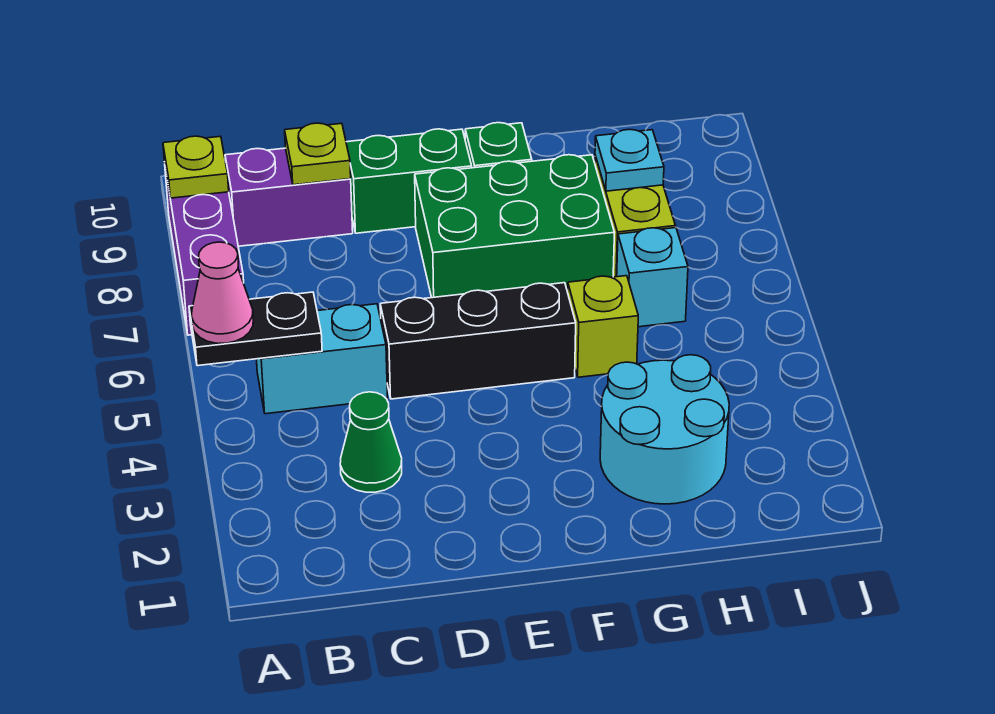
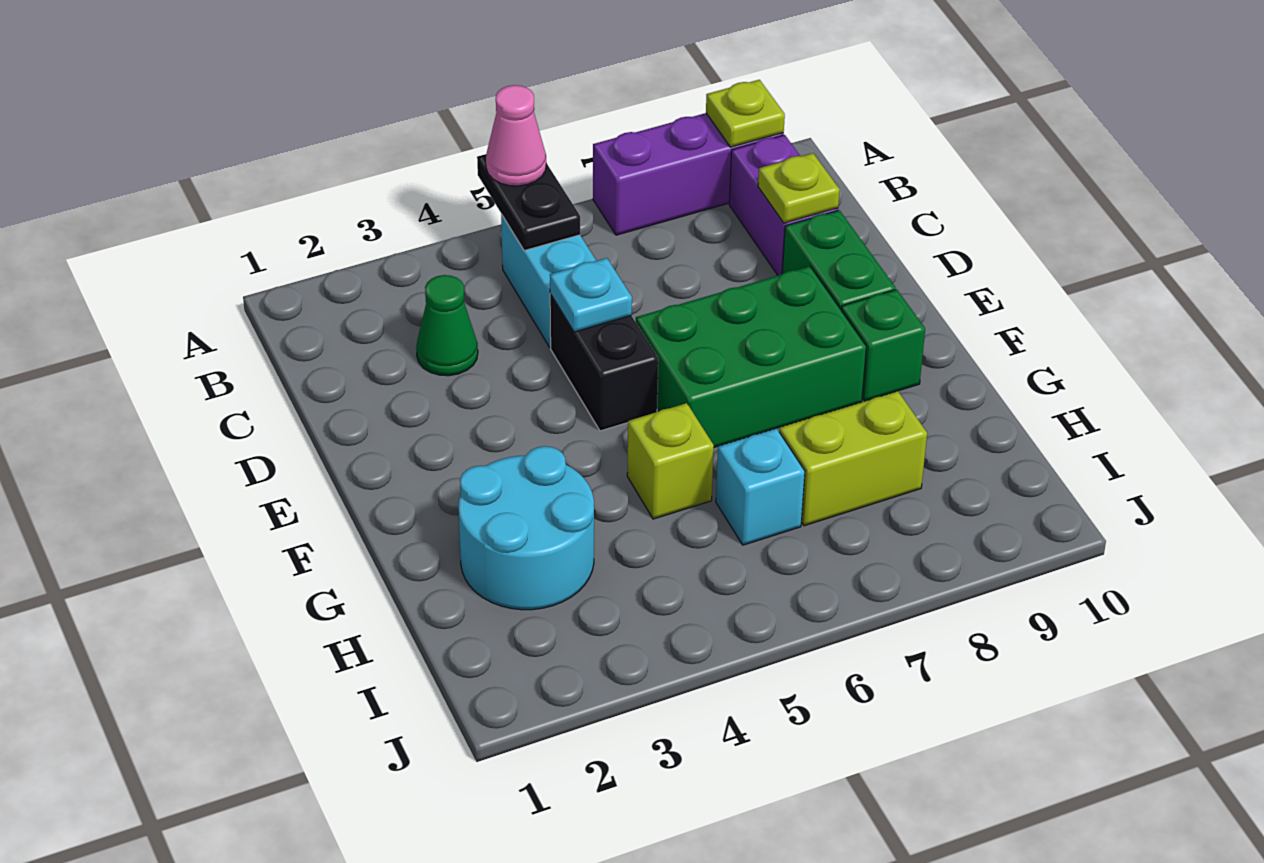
black 1x3 brick [380,283,576,399] -> black 1x2 brick [550,294,658,431]
green 2x3 brick [415,155,615,298] -> green 2x3 brick turned to [636,266,866,447]
cyan 1x1 plate [595,129,664,191] -> cyan 1x1 plate moved to [550,258,632,332]

